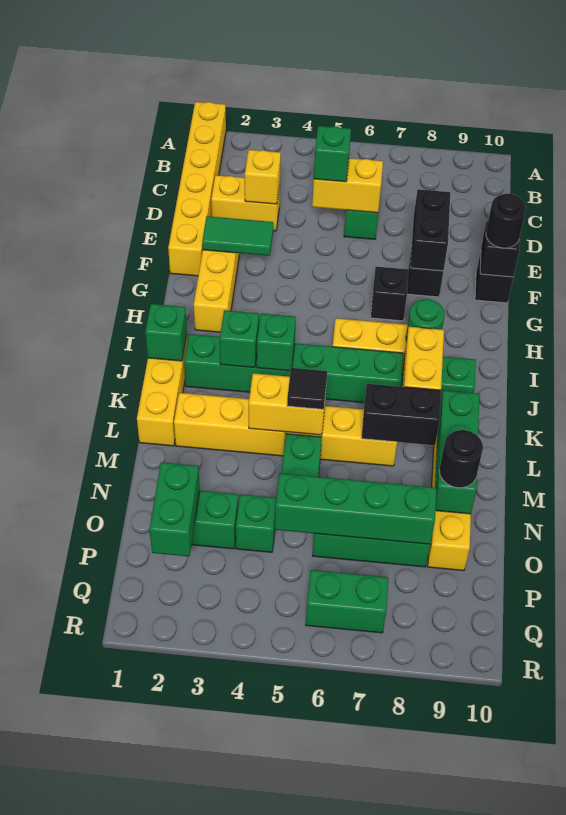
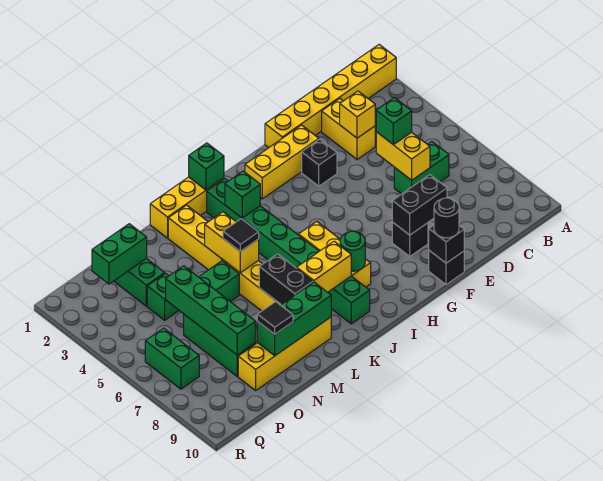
green 1x2 tile [202,216,273,256] -> none
black 1x1 brick [371,267,409,321] -> black 1x1 brick moved to [302,139,337,186]
green 1x1 brick [257,314,296,371] -> none
black 1x1 round brick [439,430,483,488] -> black 1x1 tile [257,302,293,334]

